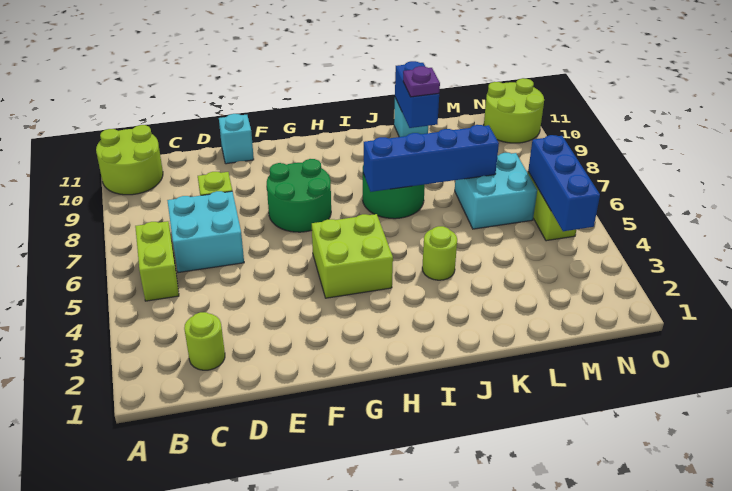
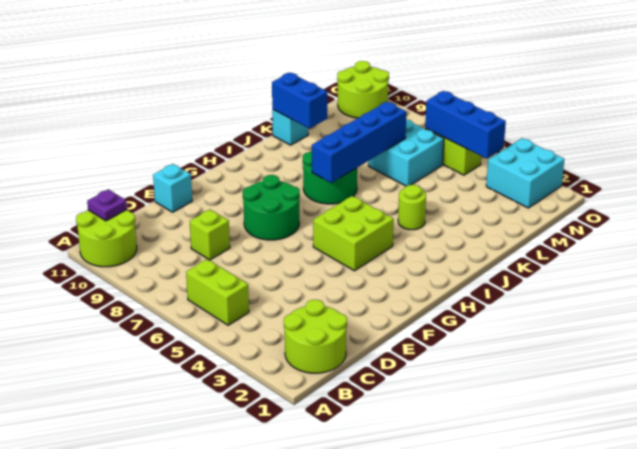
lime 1x1 round brick [184,312,225,370] -> lime 2x2 round brick [284,300,347,373]
cyan 2x2 brick [167,191,244,273] -> cyan 2x2 brick moved to [486,138,564,208]
purple 1x1 plate [403,66,440,97] -> purple 1x1 plate moved to [87,189,127,221]

